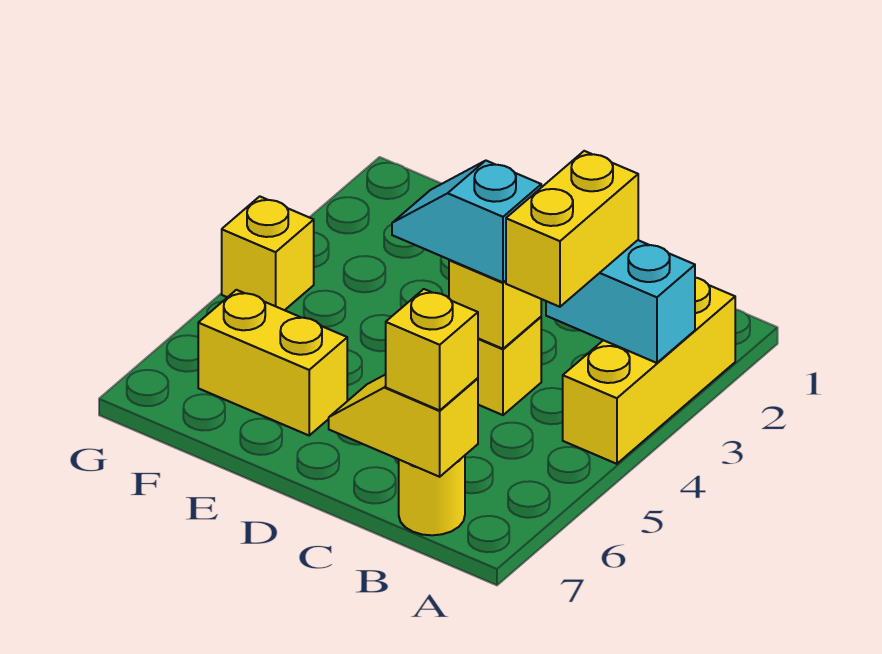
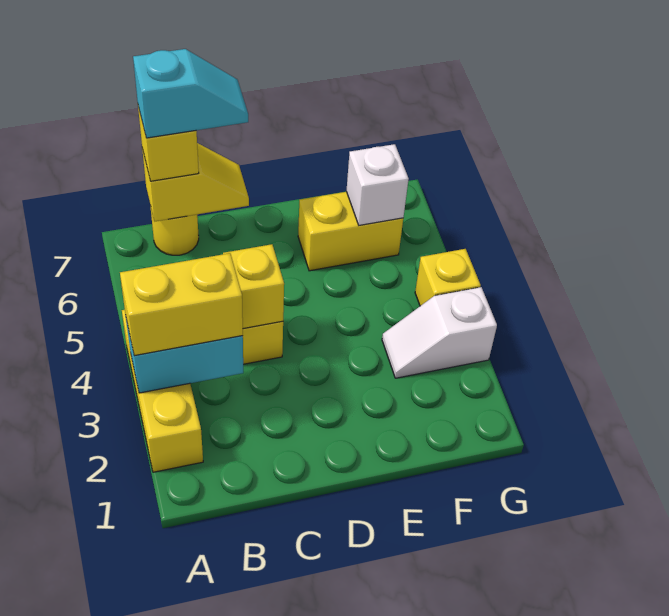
yellow 1x2 brick [506,151,638,307] -> yellow 1x2 brick turned to [120,253,243,356]
cyan 1x2 slope [392,161,541,282] -> cyan 1x2 slope moved to [133,49,248,138]
none -> white 1x2 slope [382,287,497,378]
none -> white 1x1 brick [346,144,409,225]

